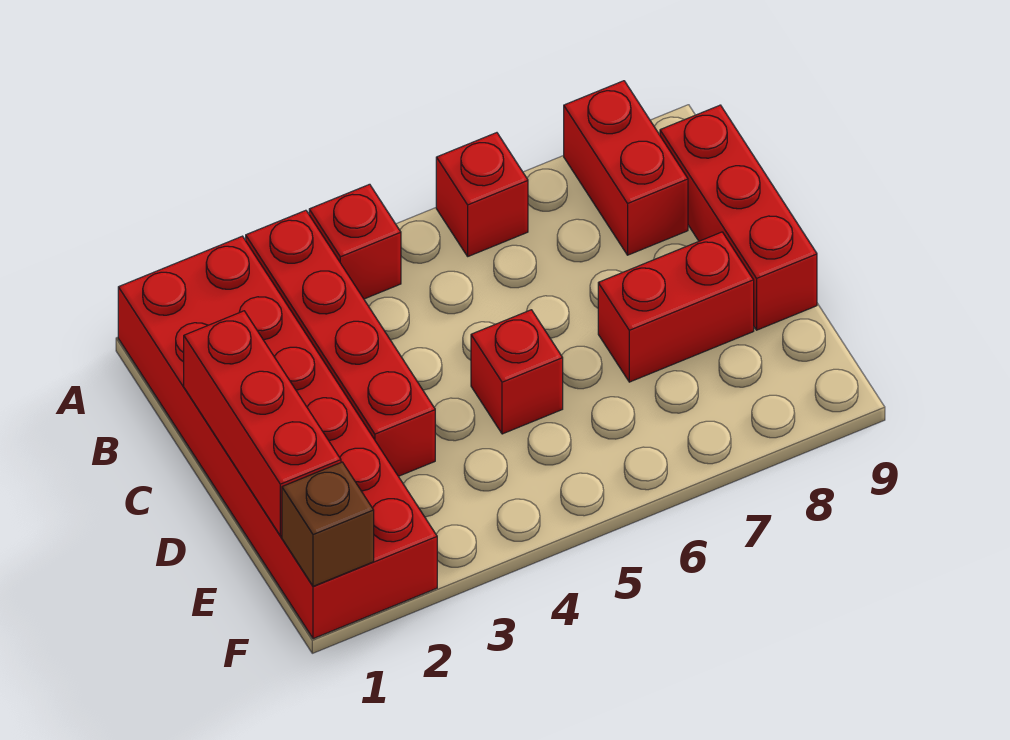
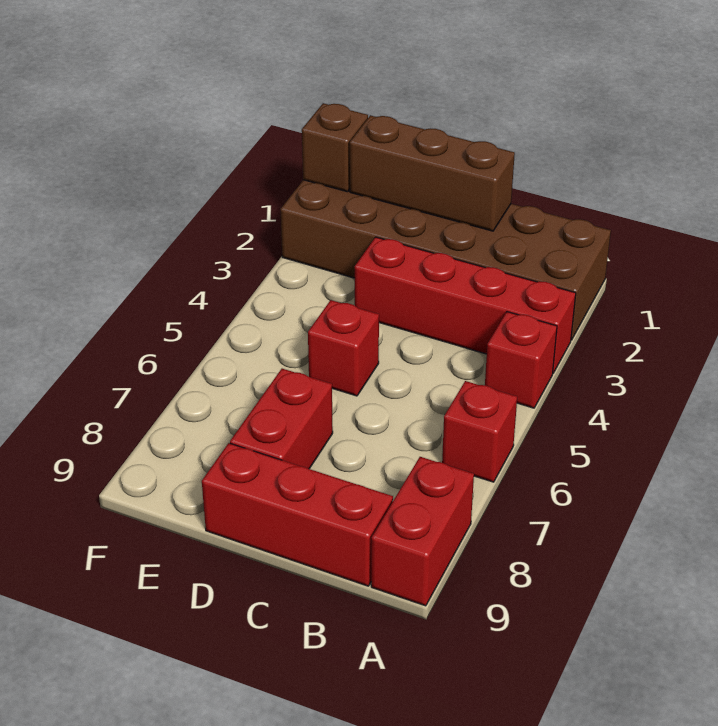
red 2x6 brick [118,236,437,639] -> brown 2x6 brick [280,180,611,340]
red 1x2 brick [564,81,688,255] -> red 1x2 brick turned to [371,457,474,606]
red 1x3 brick [184,311,341,536] -> brown 1x3 brick [350,115,515,231]

